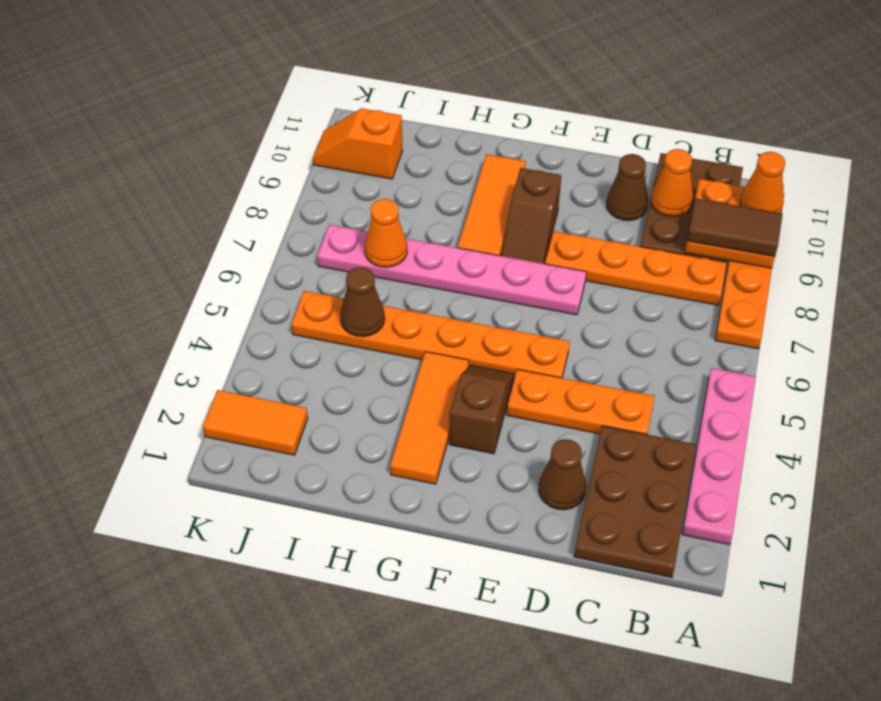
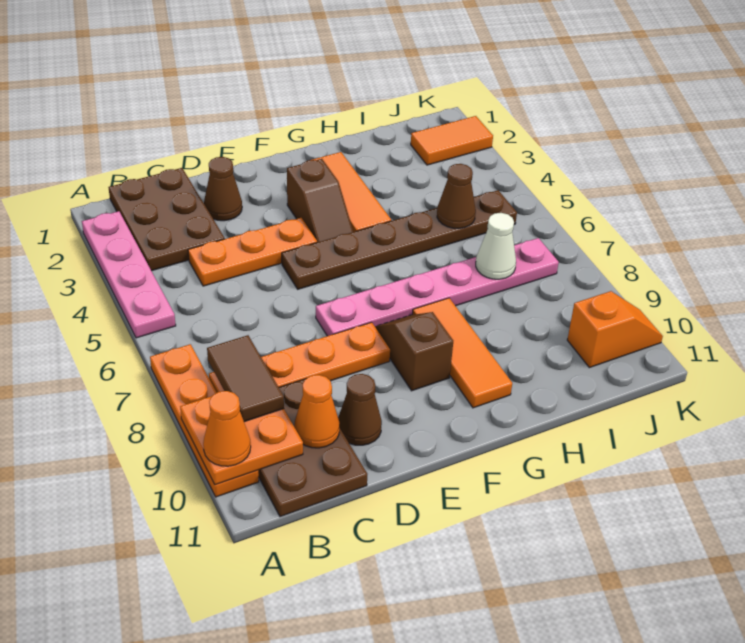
brown 1x2 tile [687,198,783,257] -> brown 1x2 tile turned to [207,335,284,422]
orange 1x6 plate [291,291,570,378] -> brown 1x6 plate [282,190,517,289]
orange 1x1 cone [365,199,407,267] -> white 1x1 cone [476,213,516,279]

